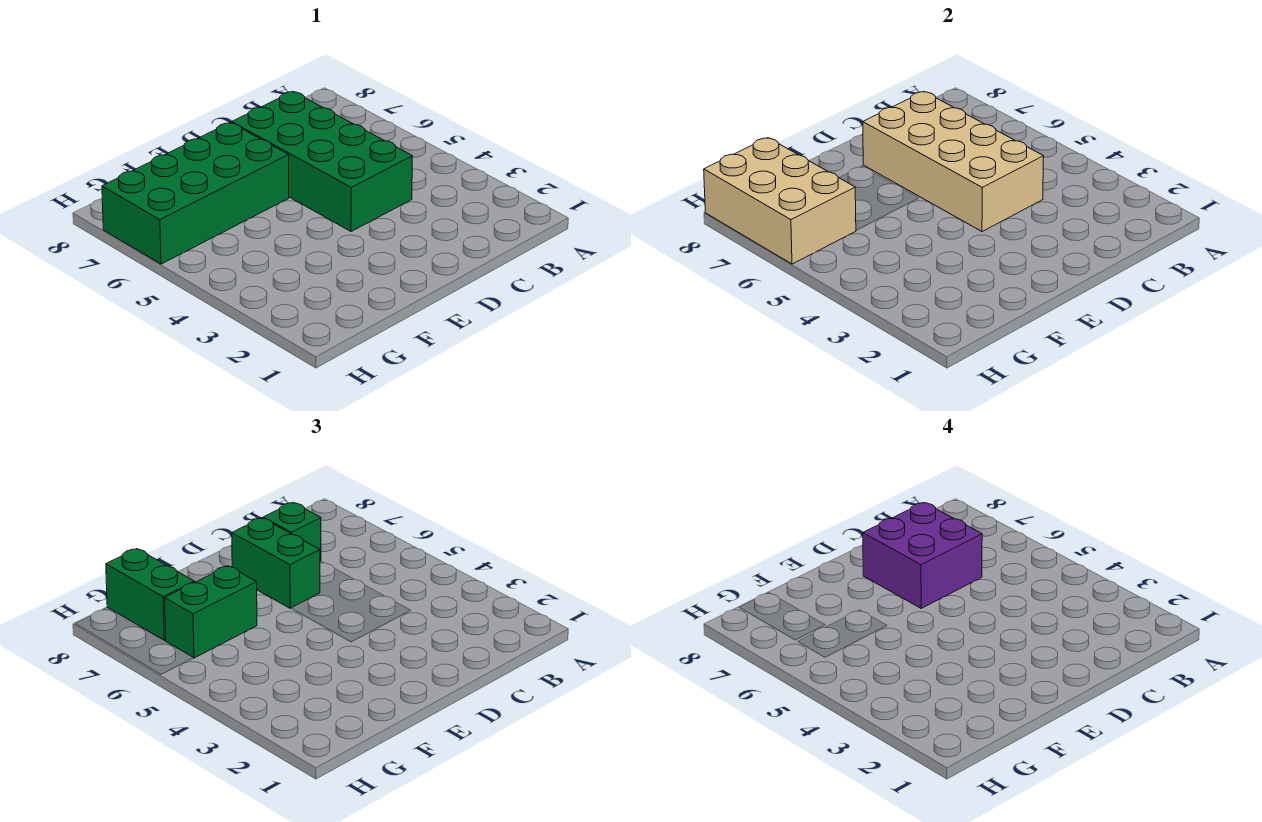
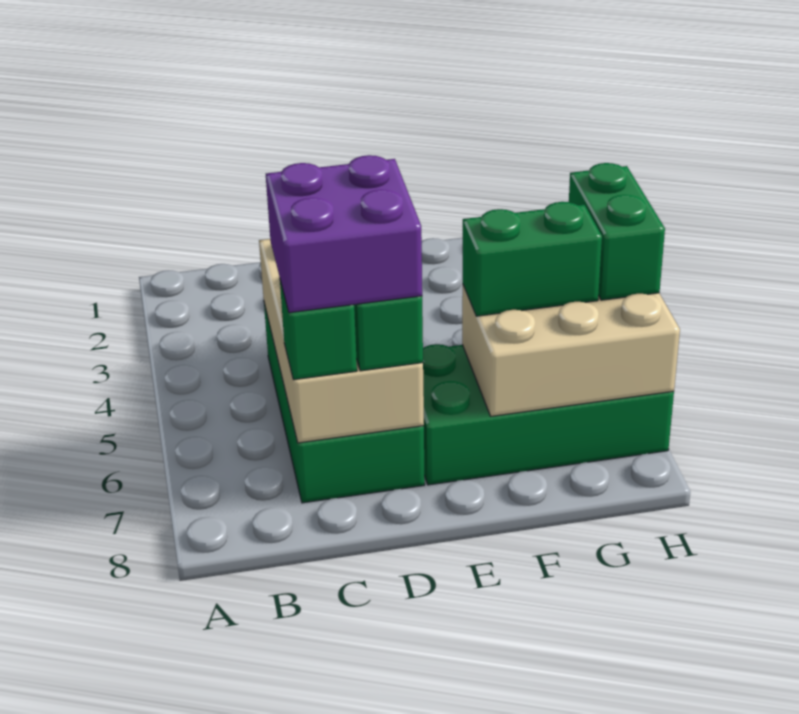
tan 2x3 brick [704,138,856,264] -> tan 2x3 brick turned to [462,286,680,416]
green 1x2 brick [106,549,194,640] -> green 1x2 brick moved to [569,163,665,300]

